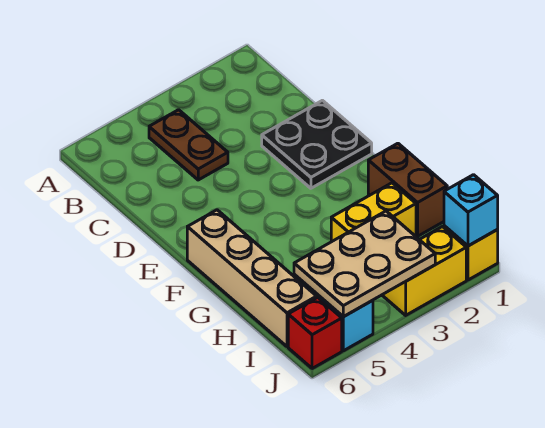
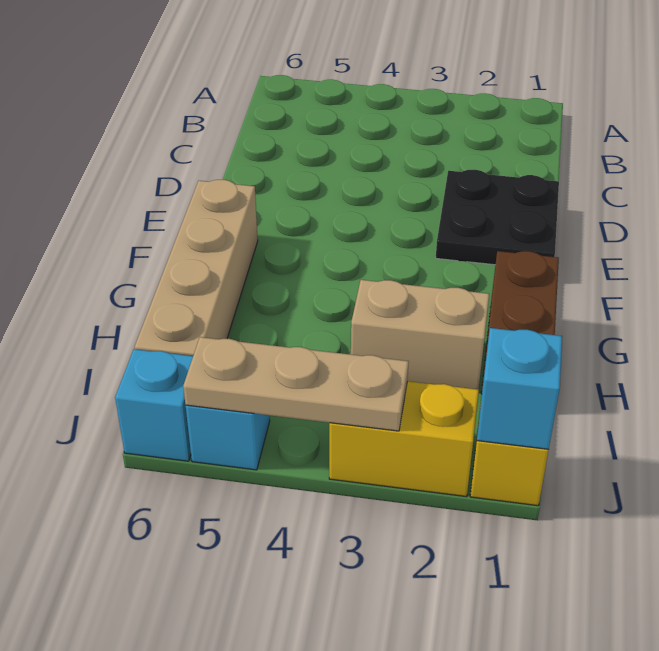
brown 1x2 plate [149,110,228,180] -> none
yellow 1x2 brick [331,183,416,242] -> tan 1x2 brick [351,280,489,389]
tan 2x3 plate [294,211,435,317] -> tan 1x3 plate [183,337,409,431]
red 1x1 brick [288,297,342,369] -> cyan 1x1 brick [115,349,193,461]

